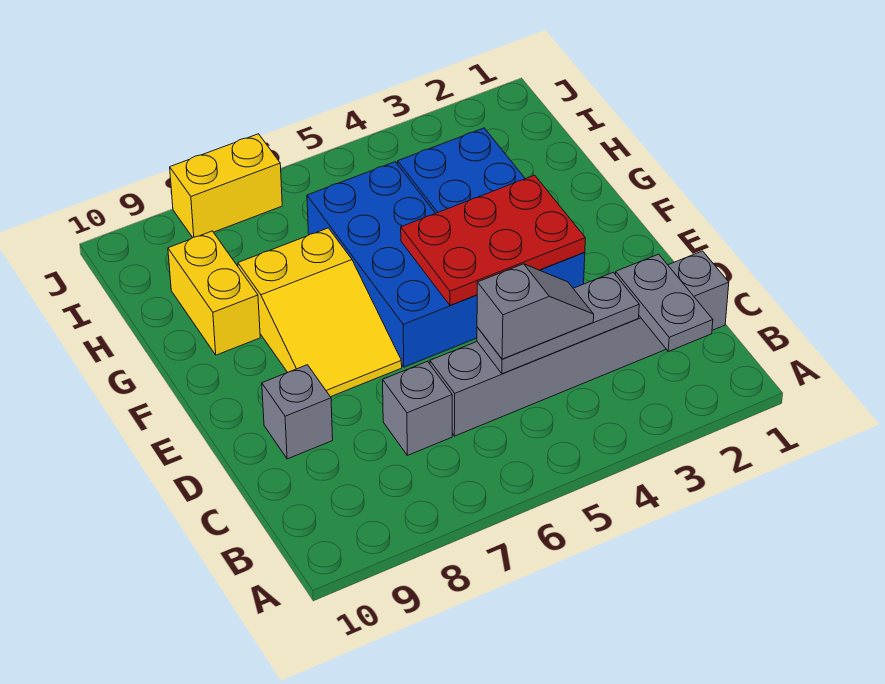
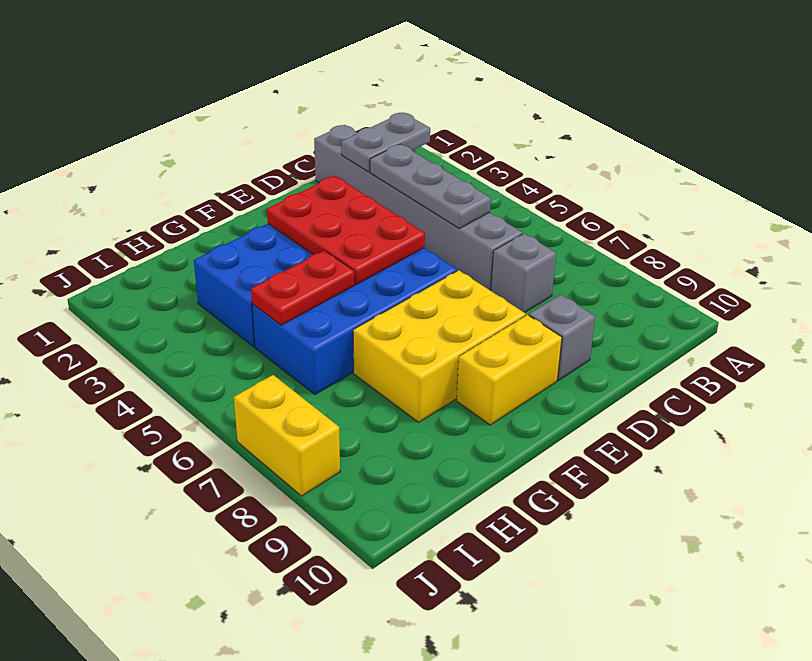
grey 1x2 slope [477,264,594,359] -> none
yellow 2x3 slope [238,228,402,397] -> yellow 2x3 brick [353,270,526,422]
none -> red 1x2 plate [251,250,355,325]
yellow 1x2 brick [168,231,260,355] -> yellow 1x2 brick moved to [457,315,562,425]

